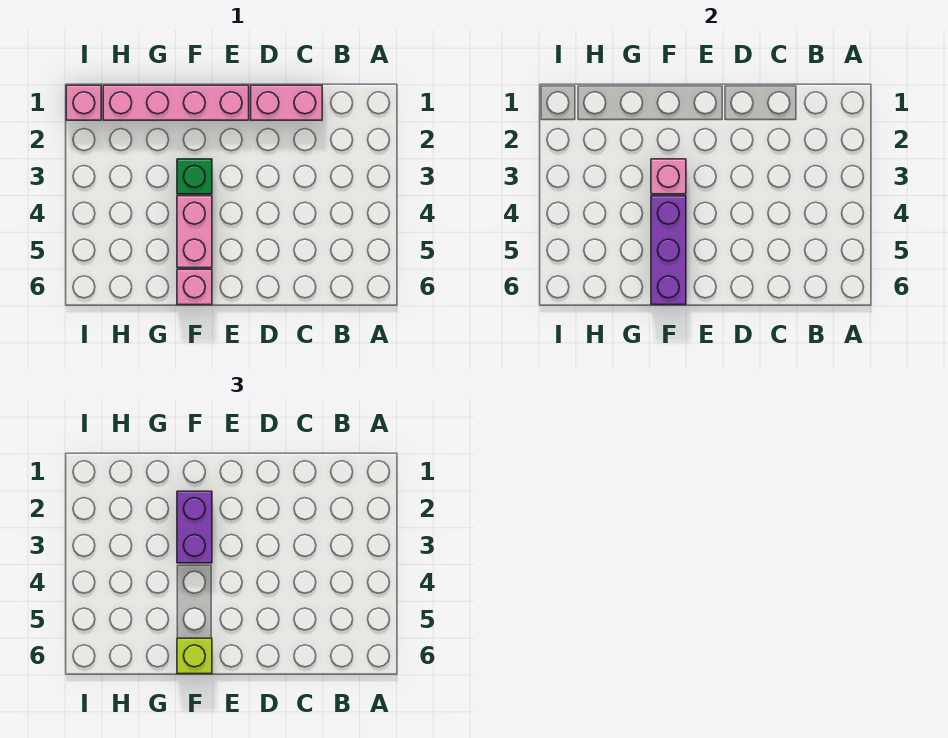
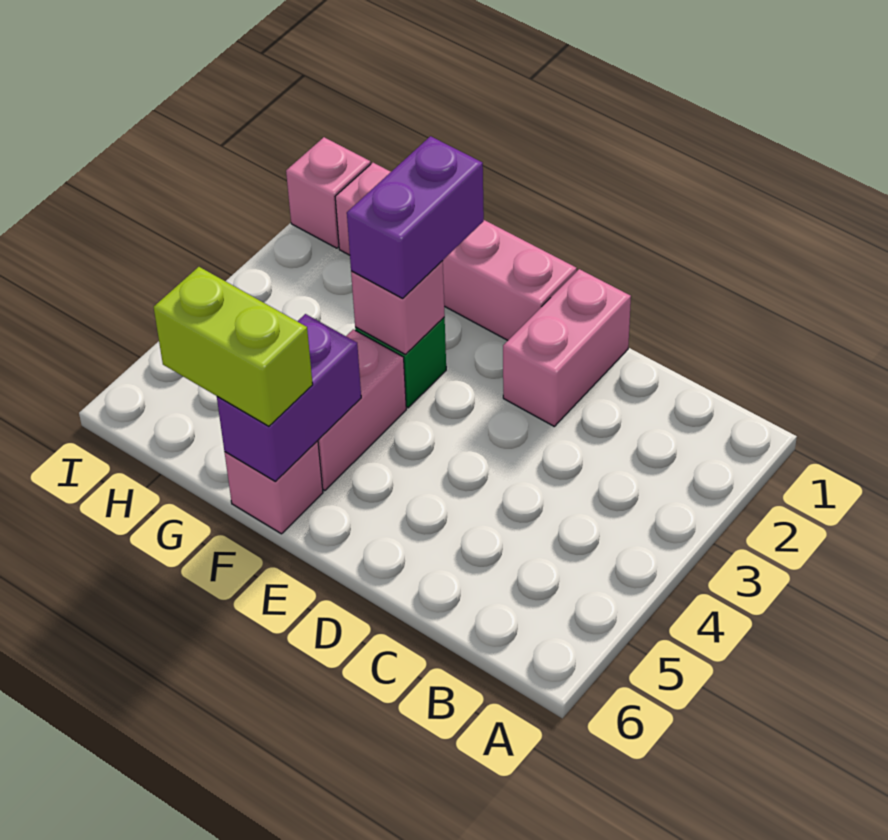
pink 1x2 brick [251,85,322,120] -> pink 1x2 brick turned to [503,269,631,426]
purple 1x3 brick [651,196,686,305] -> purple 1x2 brick [217,314,361,481]
lime 1x1 brick [177,638,212,674] -> lime 1x2 brick [154,267,313,426]

